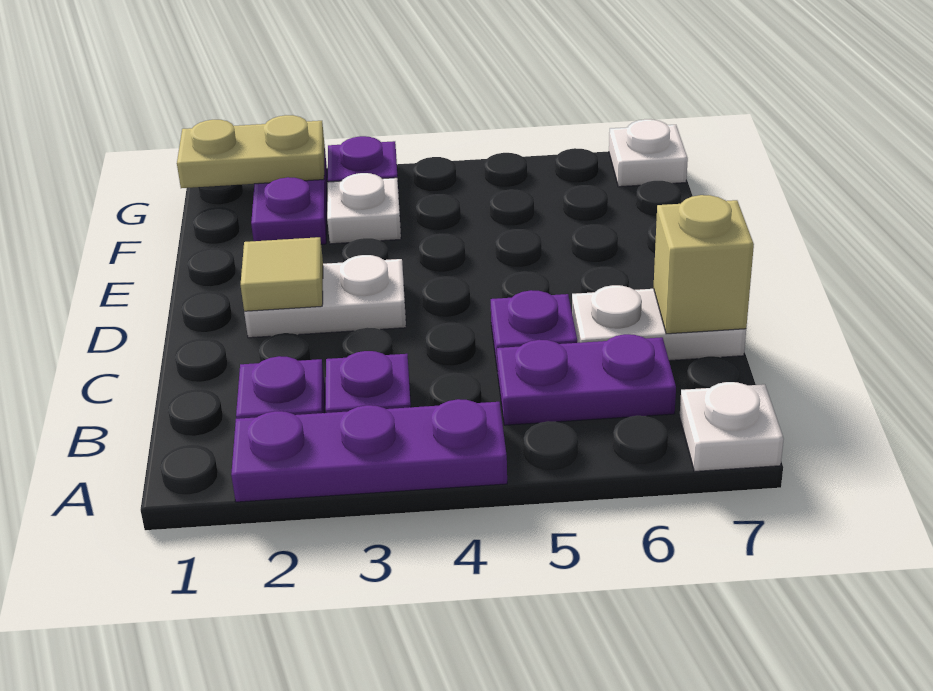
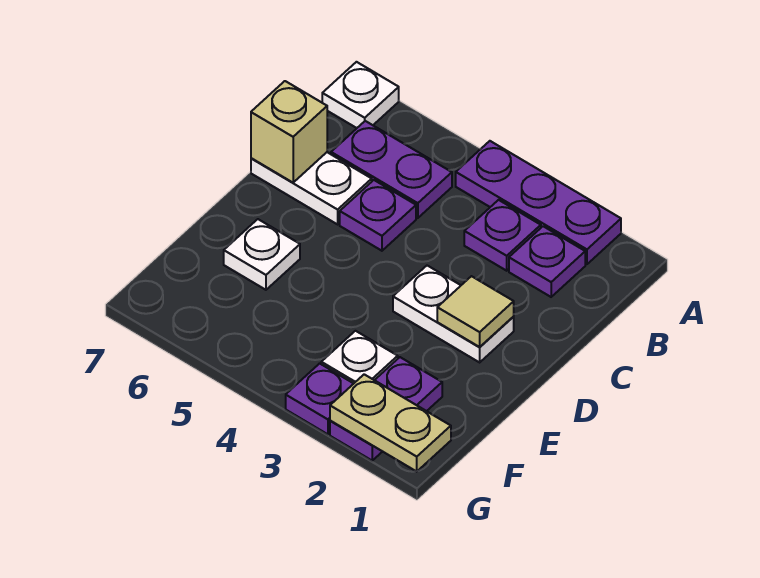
white 1x1 plate [609,119,688,187] -> white 1x1 plate moved to [224,219,300,290]

